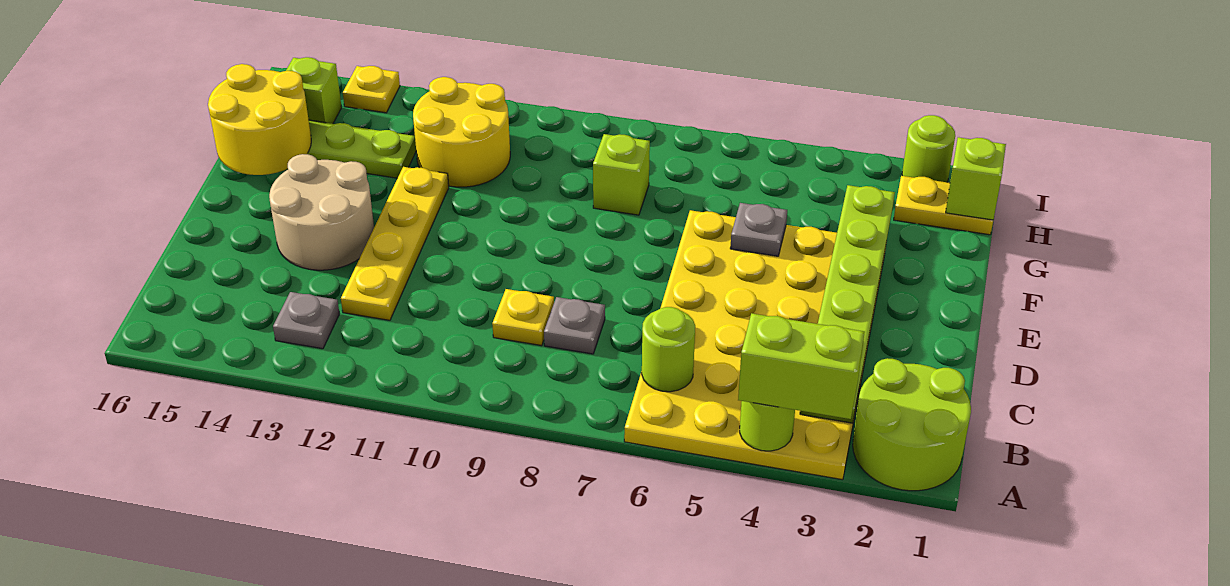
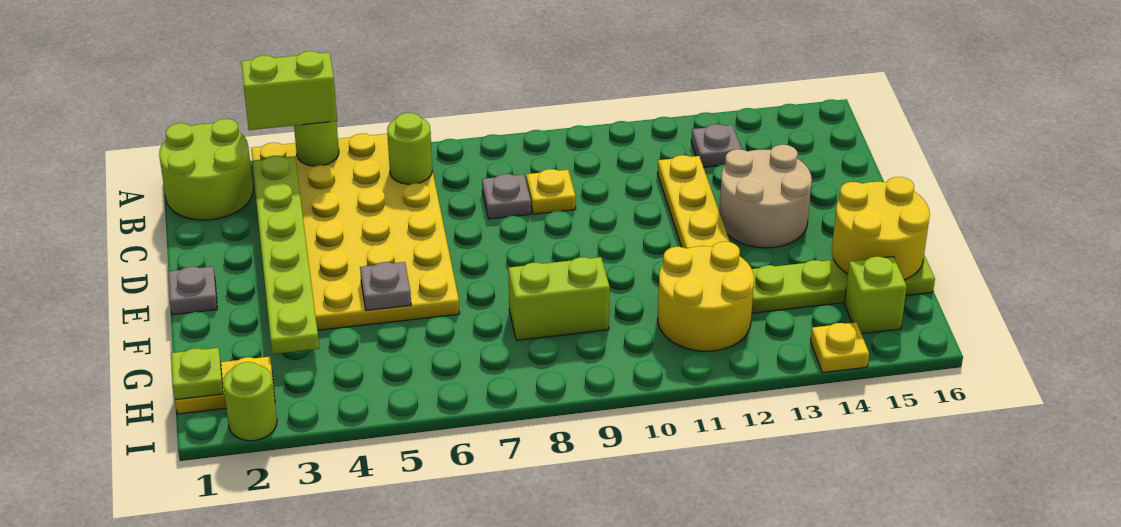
none -> grey 1x1 plate [168,267,217,315]
lime 1x1 brick [593,134,650,215] -> lime 1x2 brick [508,257,610,340]
lime 1x1 brick [946,137,1006,220] -> lime 1x1 plate [171,348,223,400]

